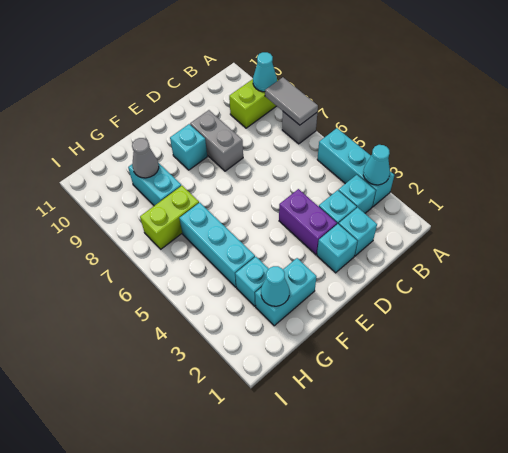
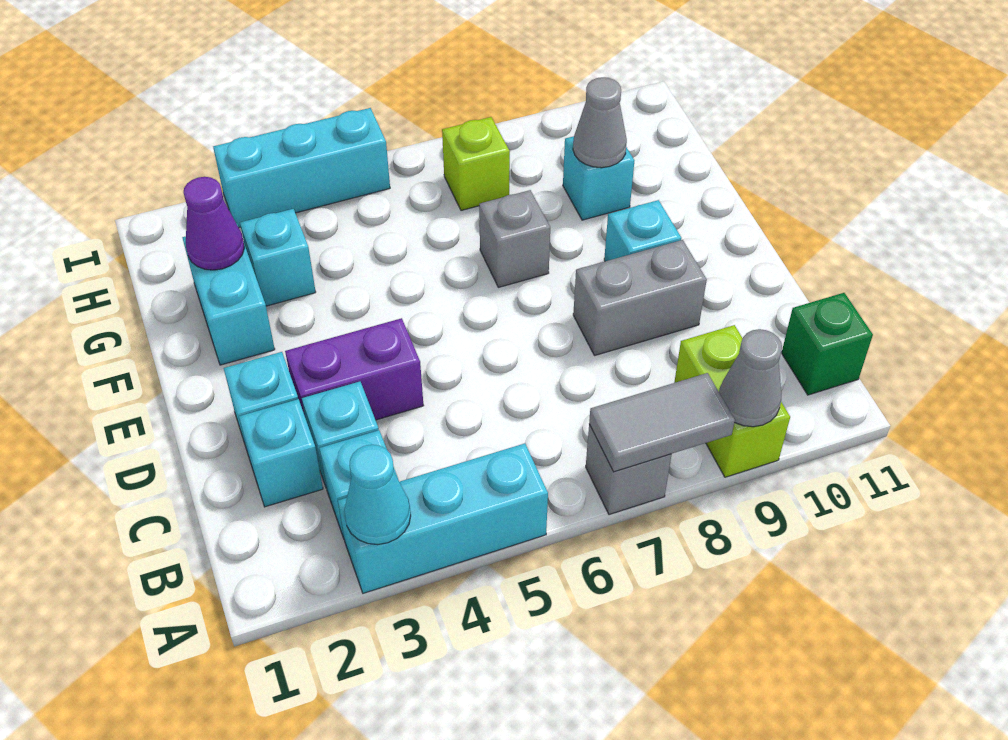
cyan 1x1 cone [253,52,277,92] -> grey 1x1 cone [719,329,782,427]
none -> green 1x1 brick [782,293,873,395]
none -> grey 1x1 brick [479,190,550,287]
cyan 1x1 cone [261,266,289,306] -> purple 1x1 cone [183,177,244,270]
cyan 1x3 brick [179,203,255,287] -> cyan 1x3 brick moved to [213,108,390,227]
lime 1x2 brick [140,186,199,249] -> lime 1x1 brick [442,117,510,211]
cyan 1x2 brick [128,163,181,206] -> cyan 1x1 brick [563,136,634,220]

